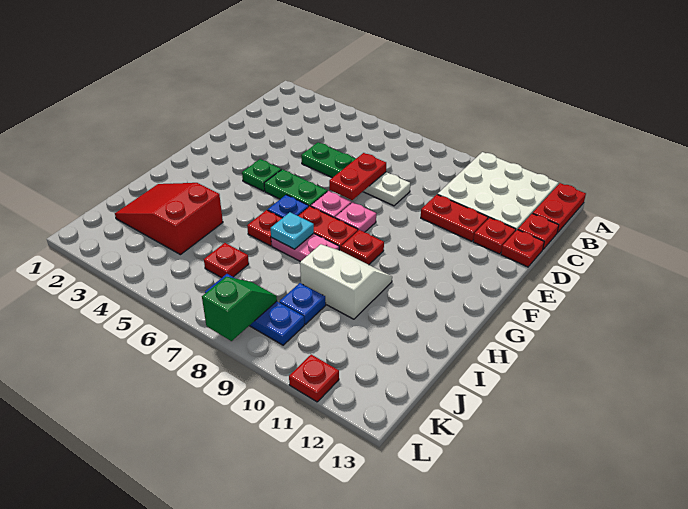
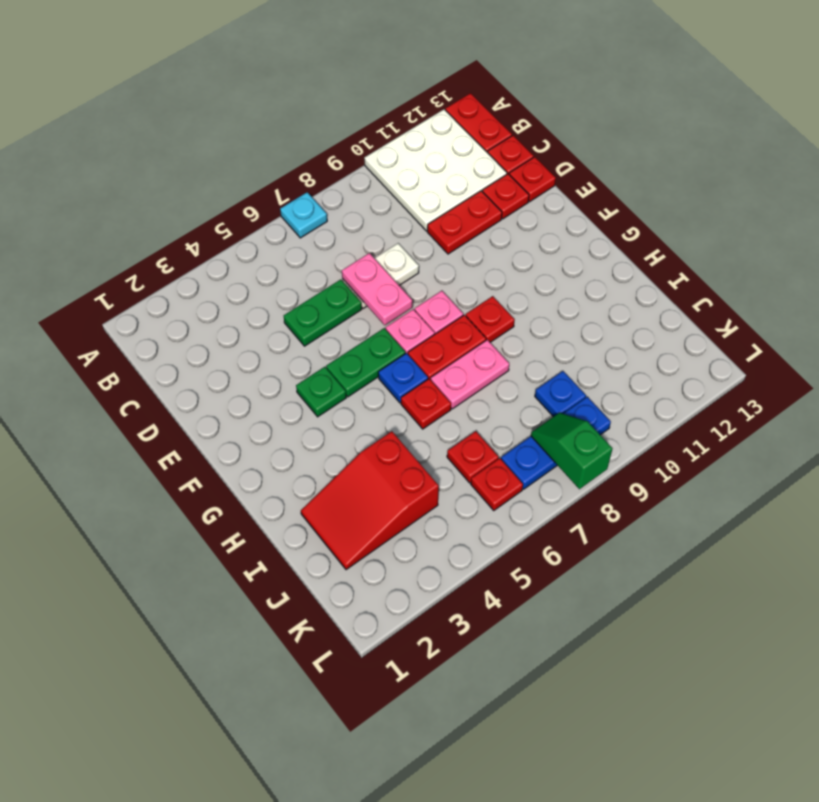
red 1x2 plate [329,153,386,200] -> pink 1x2 plate [342,253,412,325]
cyan 1x1 plate [271,212,314,249] -> cyan 1x1 plate moved to [280,192,327,238]
white 2x2 slope [300,244,392,319] -> none
red 1x1 plate [289,355,339,402] -> red 1x1 plate moved to [471,458,523,510]

